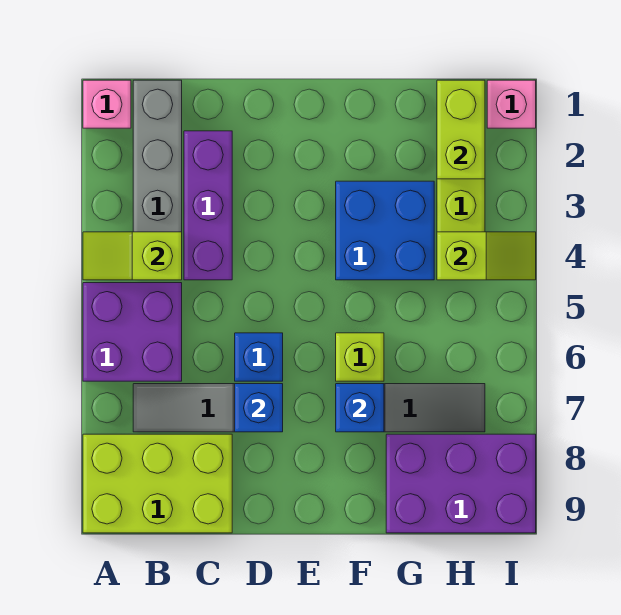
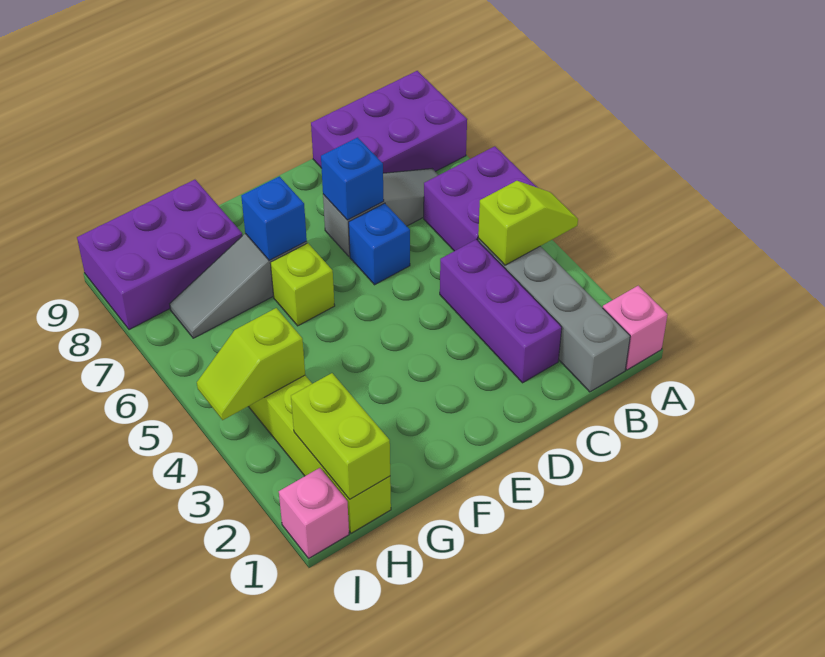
lime 2x3 brick [83,434,232,533] -> purple 2x3 brick [311,71,467,173]
blue 2x2 brick [336,181,434,280] -> none

